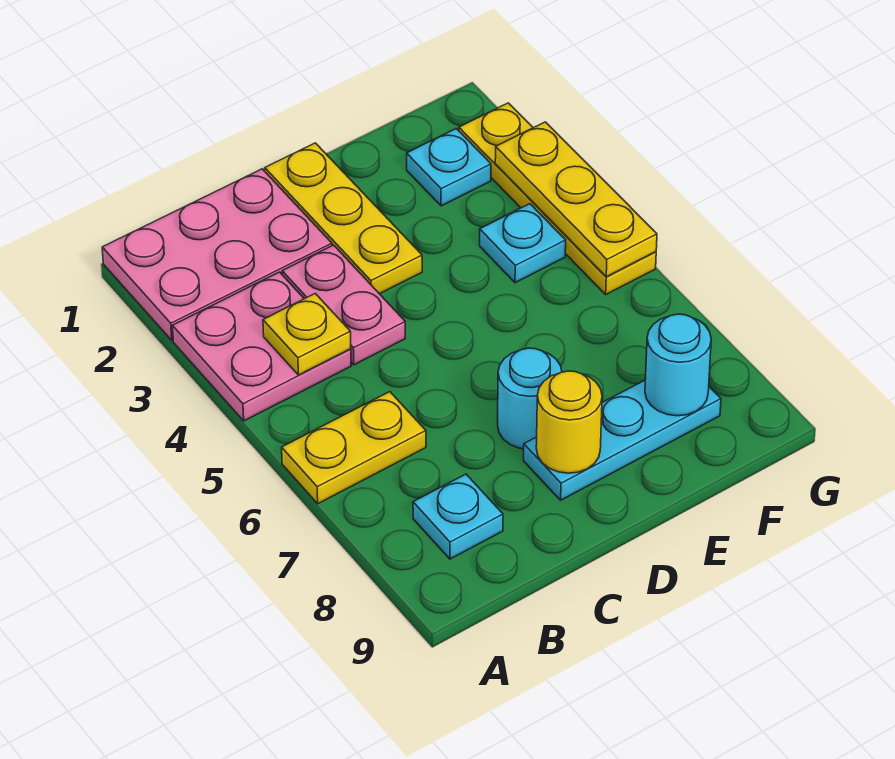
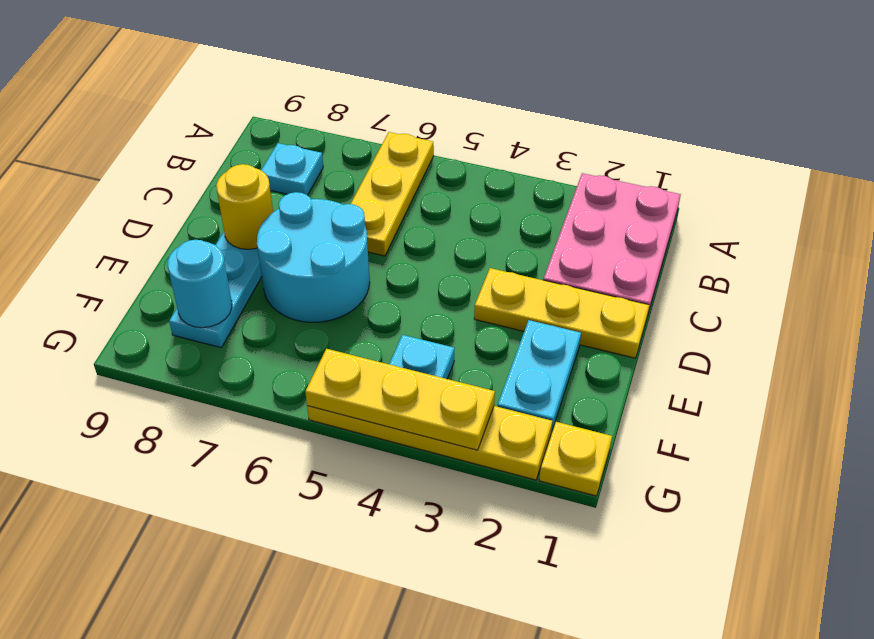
pink 2x2 plate [173,272,351,421] -> none
yellow 1x2 plate [282,392,426,504] -> yellow 1x3 plate [351,132,434,256]
yellow 1x1 plate [263,294,351,375] -> yellow 1x1 plate moved to [539,422,612,496]
pink 1x2 plate [282,245,405,365] -> none
cyan 1x1 round brick [498,348,562,449] -> cyan 2x2 round brick [257,192,370,322]
cyan 1x1 plate [407,129,491,206] -> cyan 1x2 plate [498,320,581,432]

